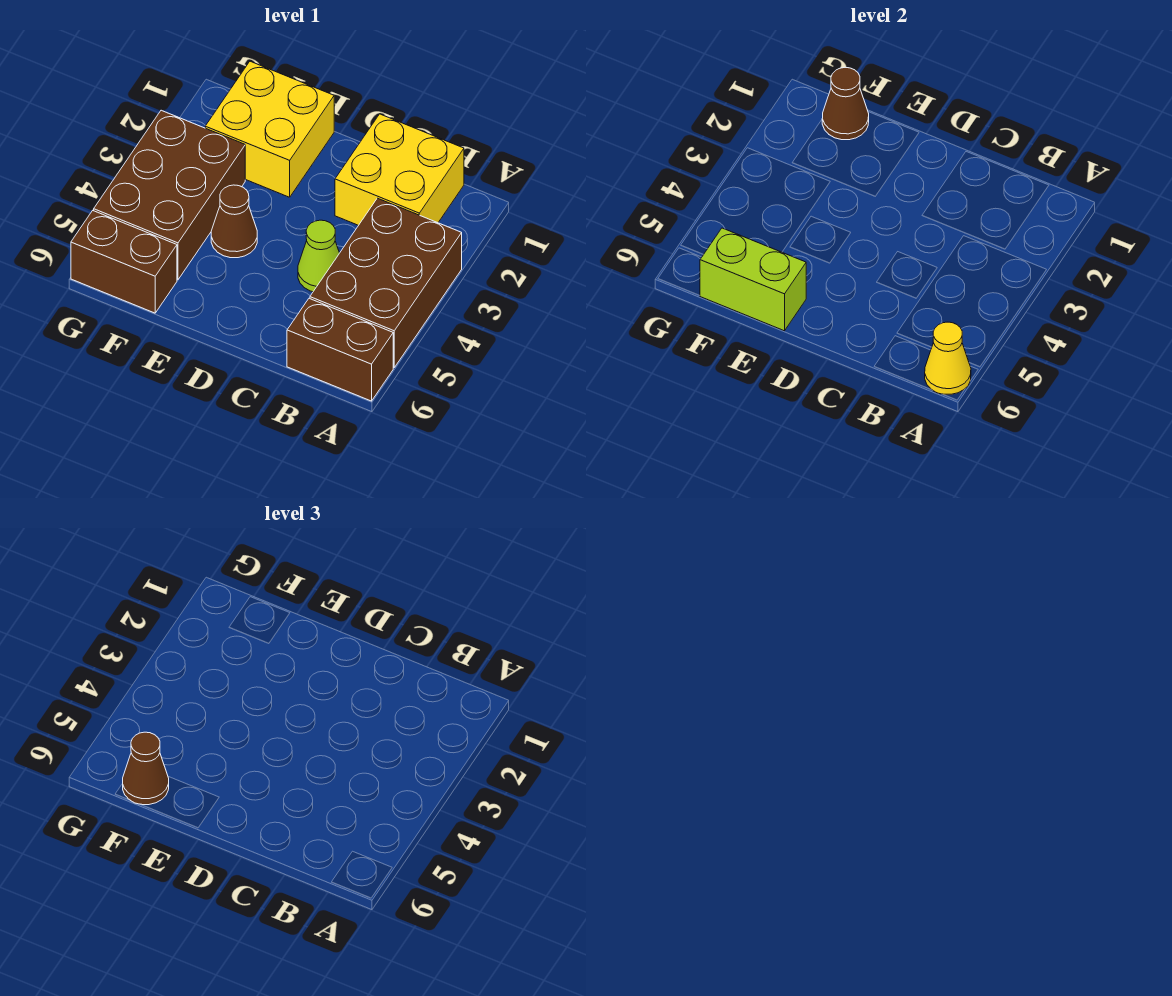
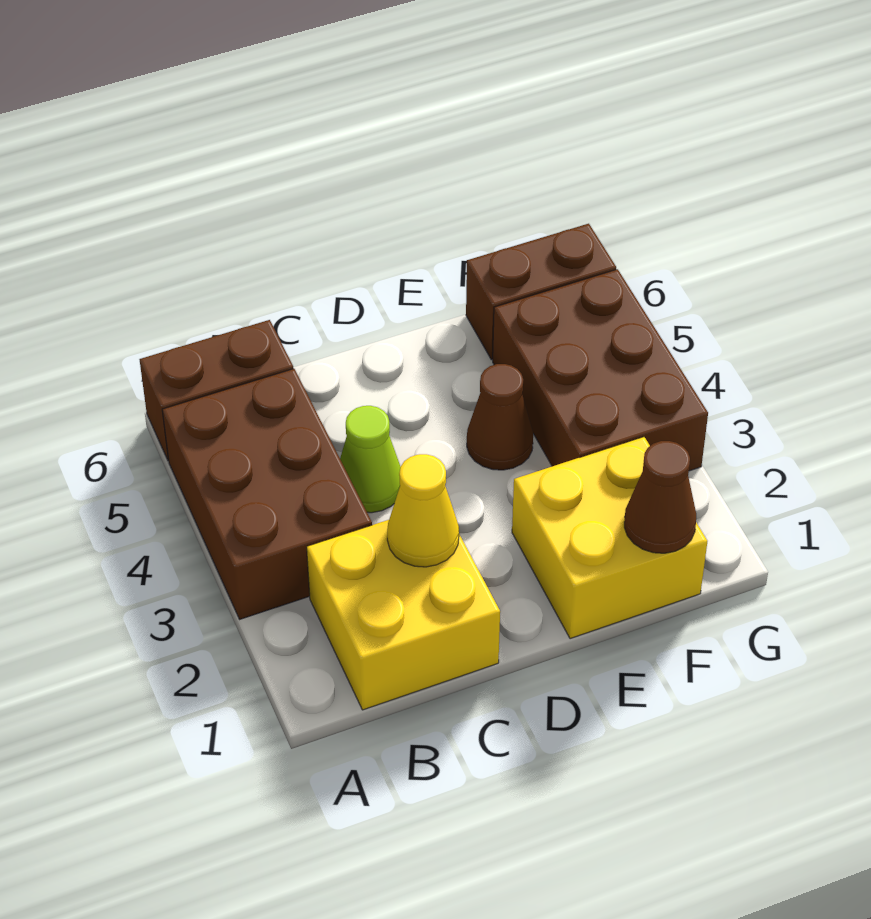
yellow 1x1 cone [925,322,971,394] -> yellow 1x1 cone moved to [387,454,459,567]
lime 1x2 brick [700,228,806,331] -> none
brown 1x1 cone [123,732,169,805] -> none

